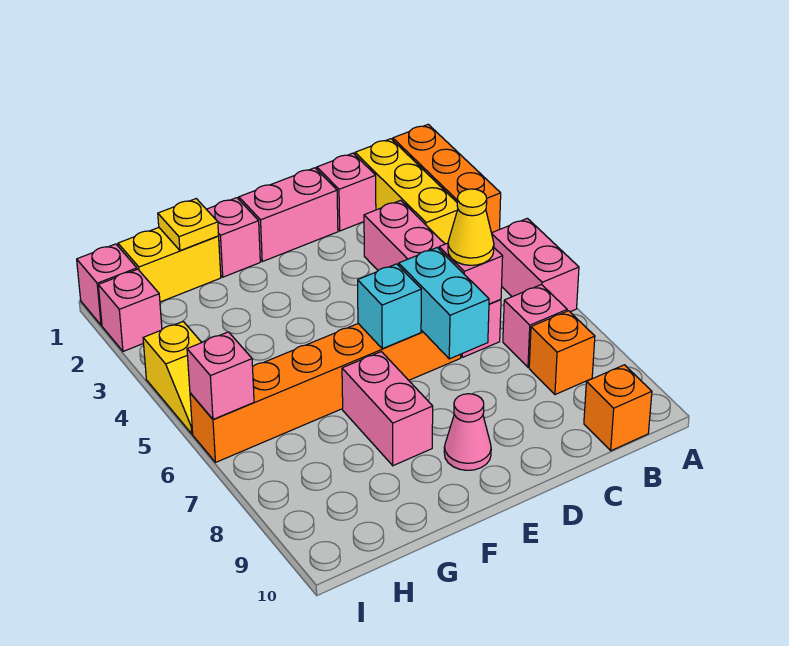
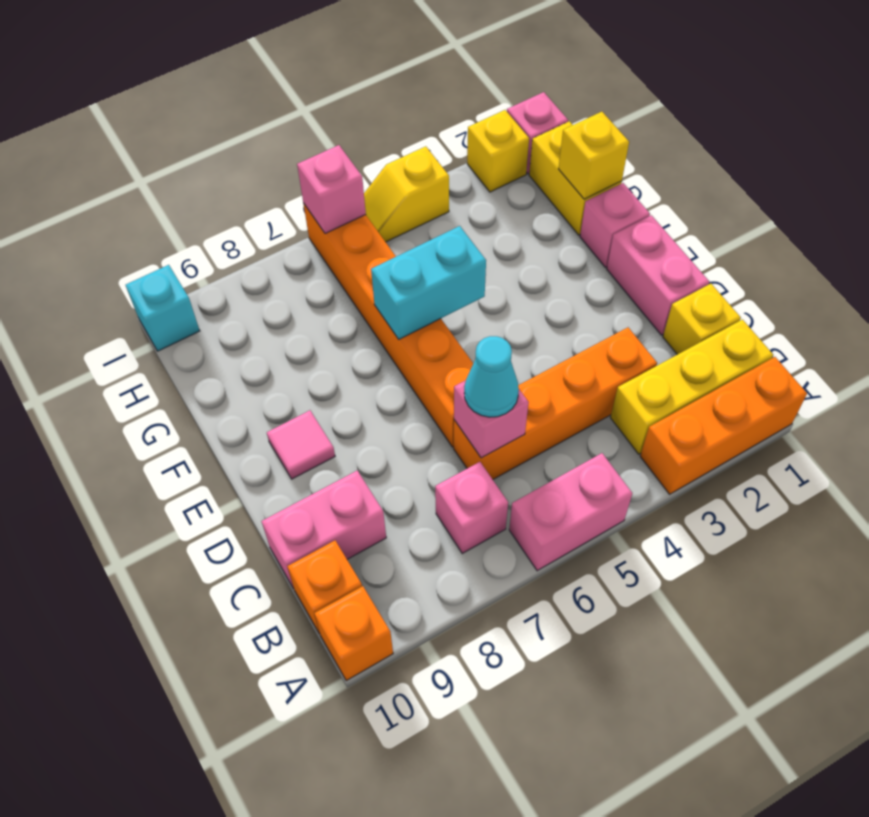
orange 1x1 brick [529,311,595,395] -> orange 1x1 brick moved to [314,586,393,681]
pink 1x1 brick [317,153,376,231] -> yellow 1x1 brick [663,284,741,355]
pink 1x4 brick [364,200,501,357] -> orange 1x4 brick [454,327,657,479]
yellow 1x1 cone [448,189,494,265] -> cyan 1x1 cone [464,336,519,417]
cyan 1x2 brick [399,248,489,359] -> cyan 1x2 brick moved to [371,226,486,339]
cyan 1x1 brick [358,264,421,349] -> cyan 1x1 brick moved to [126,265,200,351]
pink 1x1 cone [444,394,491,470] -> pink 1x1 tile [267,410,335,479]
pink 1x2 brick [342,352,433,466] -> pink 1x2 brick moved to [261,470,386,589]
yellow 1x1 plate [158,199,219,251] -> yellow 1x1 brick [559,112,629,199]
pink 1x1 brick [98,269,162,351] -> yellow 1x1 brick [467,110,529,192]

